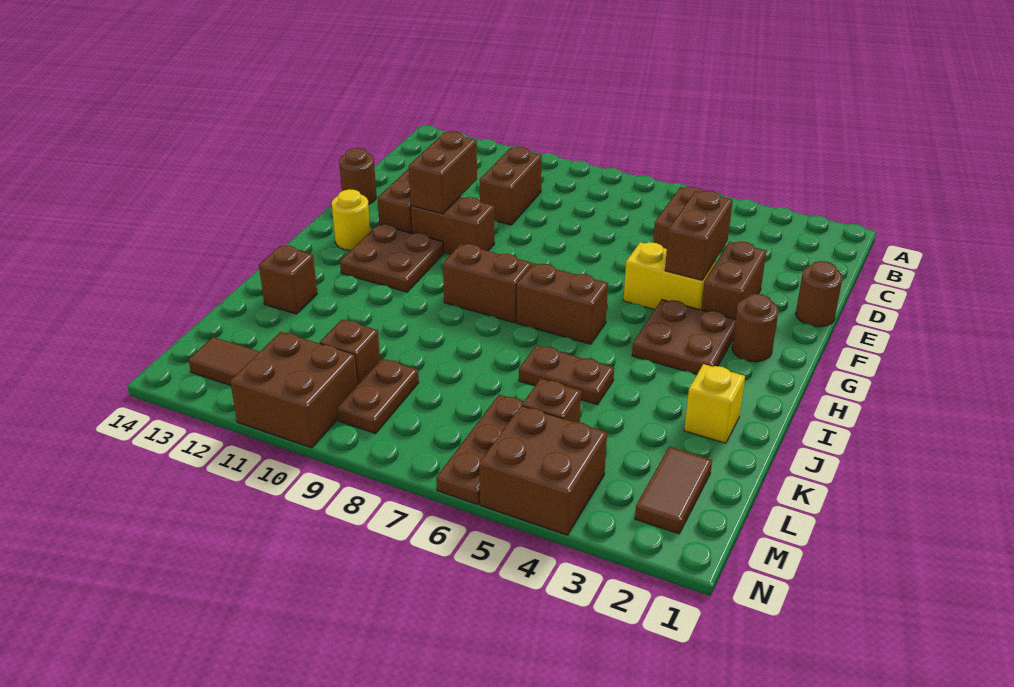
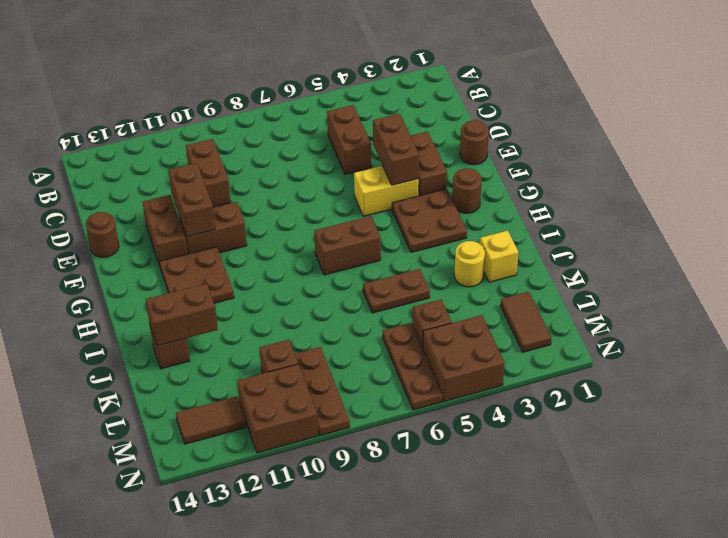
yellow 1x1 round brick [332,189,371,250] -> yellow 1x1 round brick moved to [454,241,485,287]
brown 1x2 brick [443,244,532,323] -> brown 1x2 brick moved to [146,283,218,346]
brown 1x2 plate [337,359,419,433] -> brown 1x3 plate [295,347,350,436]

